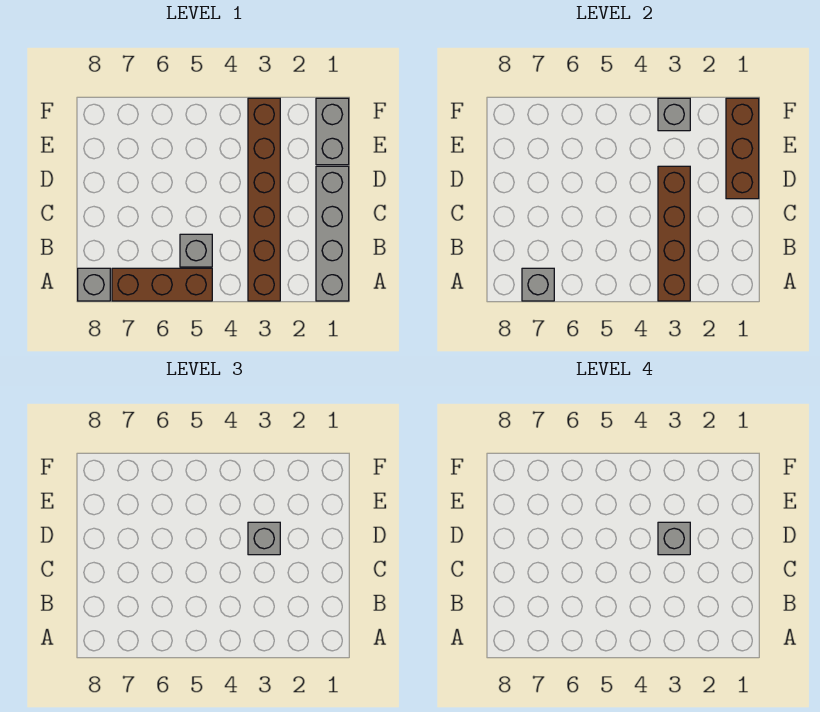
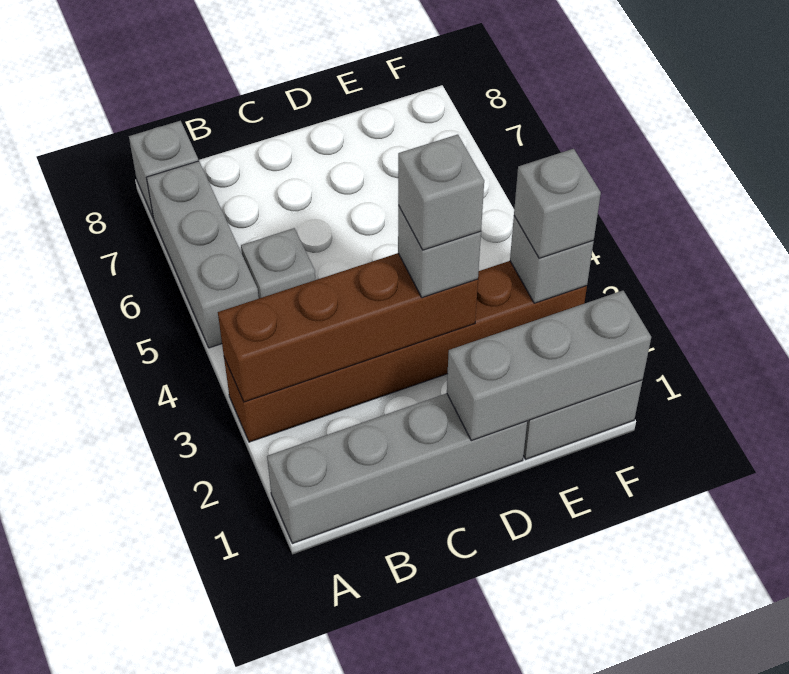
brown 1x3 brick [112,268,212,301] -> grey 1x3 brick [146,161,259,348]
grey 1x1 brick [522,268,554,301] -> grey 1x1 brick moved to [514,149,601,258]
brown 1x3 brick [726,98,759,199] -> grey 1x3 brick [447,291,651,441]

